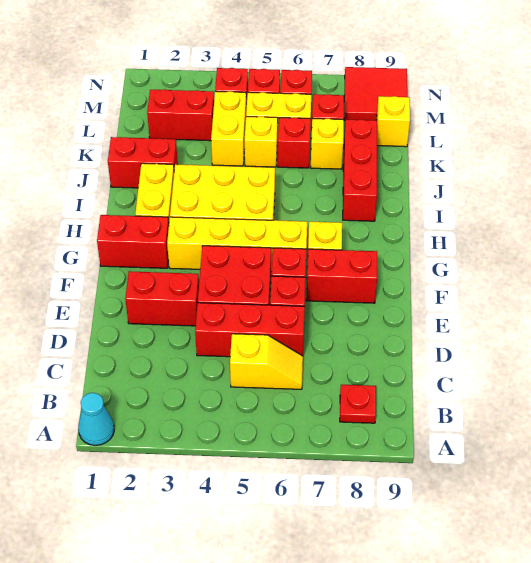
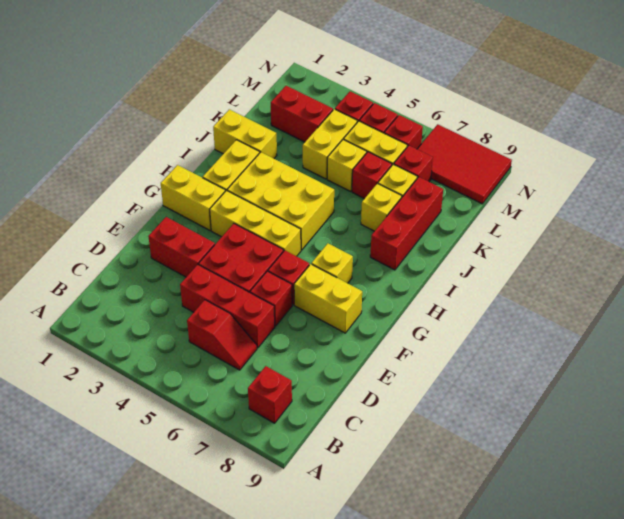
cyan 1x1 cone [78,393,114,445] -> none
red 1x1 plate [340,385,376,423] -> red 1x1 brick [248,366,292,423]
yellow 1x2 slope [230,334,303,389] -> red 1x2 slope [187,300,257,370]
red 1x2 brick [306,249,377,303] -> yellow 1x2 brick [294,264,362,333]
red 1x2 brick [97,215,169,268] -> yellow 1x2 brick [161,165,225,230]
yellow 1x4 brick [167,217,307,272] -> yellow 1x3 brick [210,191,301,256]
red 1x2 brick [108,137,178,188] -> yellow 1x2 brick [213,109,277,158]
yellow 1x1 brick [376,96,410,147] -> yellow 1x1 brick moved to [361,183,402,231]
red 2x2 tile [344,67,407,121] -> red 2x3 tile [417,124,512,204]

